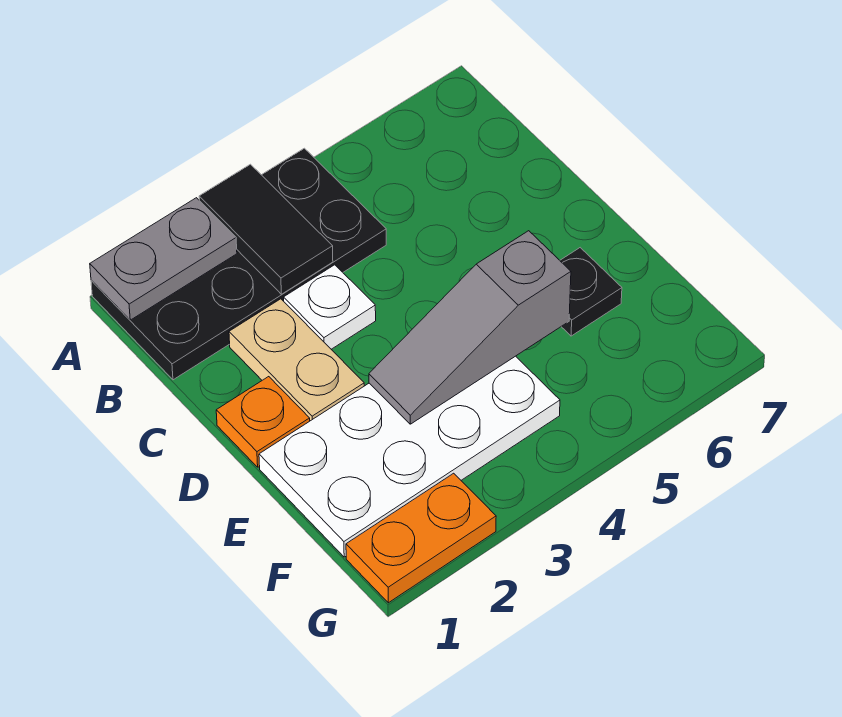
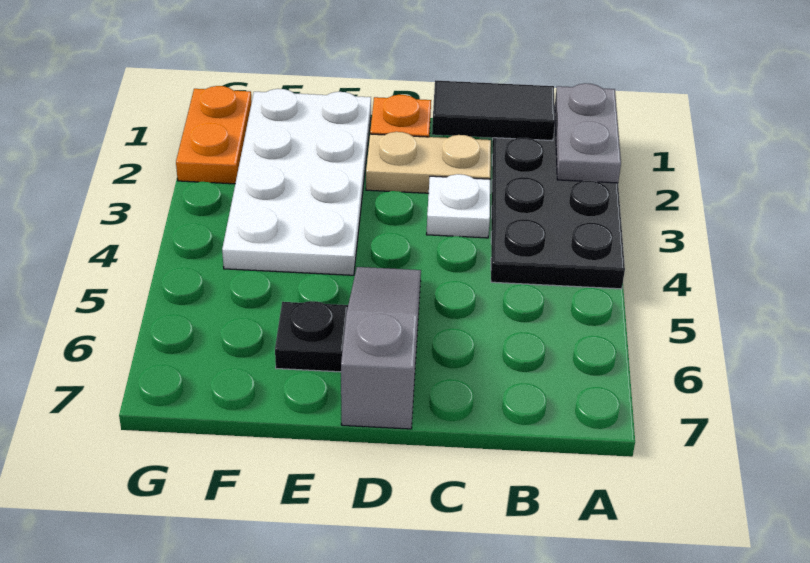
black 1x2 tile [199,164,333,294] -> black 1x2 tile moved to [432,80,555,141]
grey 1x3 slope [369,231,571,424] -> grey 1x3 slope moved to [341,267,421,429]

